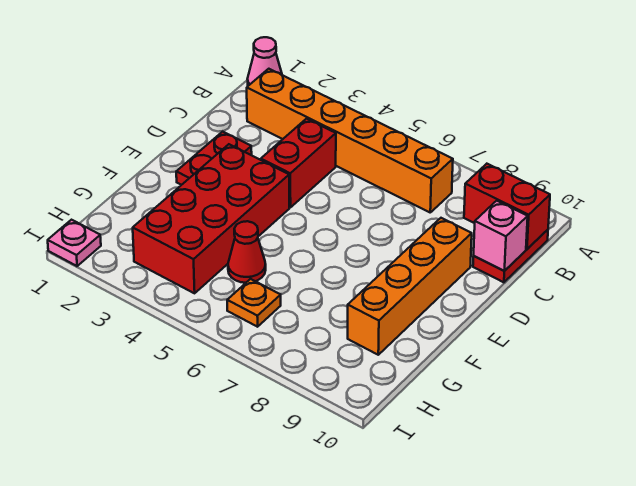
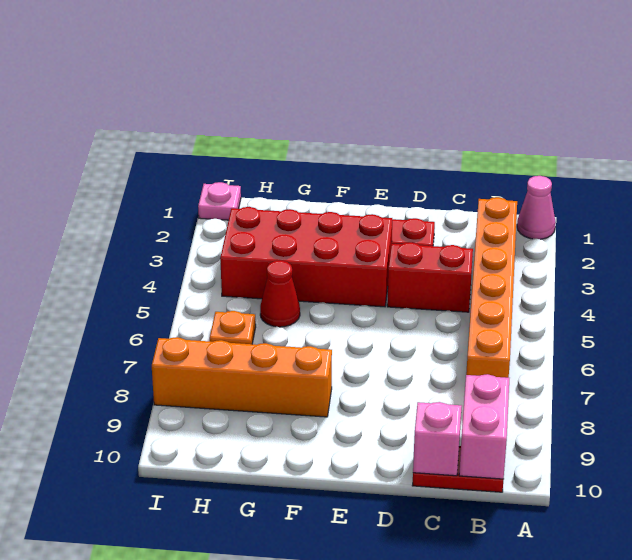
red 1x2 brick [464,164,550,249] -> pink 1x2 brick [459,374,509,479]
orange 1x4 brick [348,218,472,355] -> orange 1x4 brick moved to [152,337,332,417]

